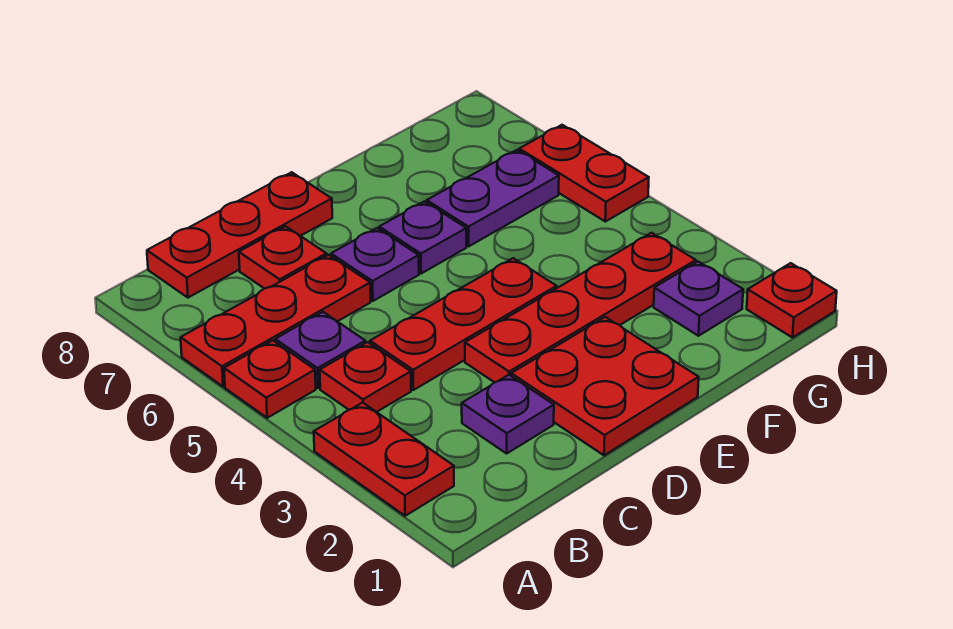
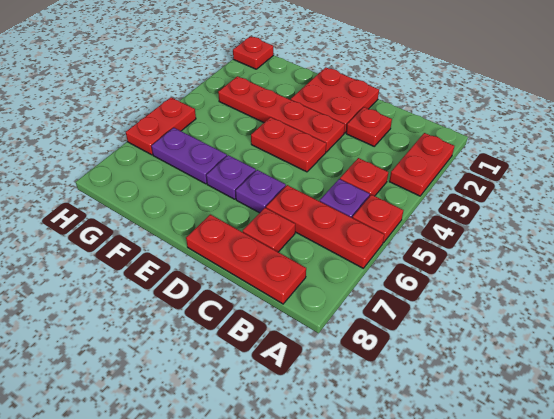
purple 1x1 plate [462,375,554,453] -> red 1x1 plate [346,107,392,146]
red 1x3 plate [370,258,557,390] -> red 1x2 plate [251,117,326,172]
purple 1x1 plate [654,262,743,336] -> none

